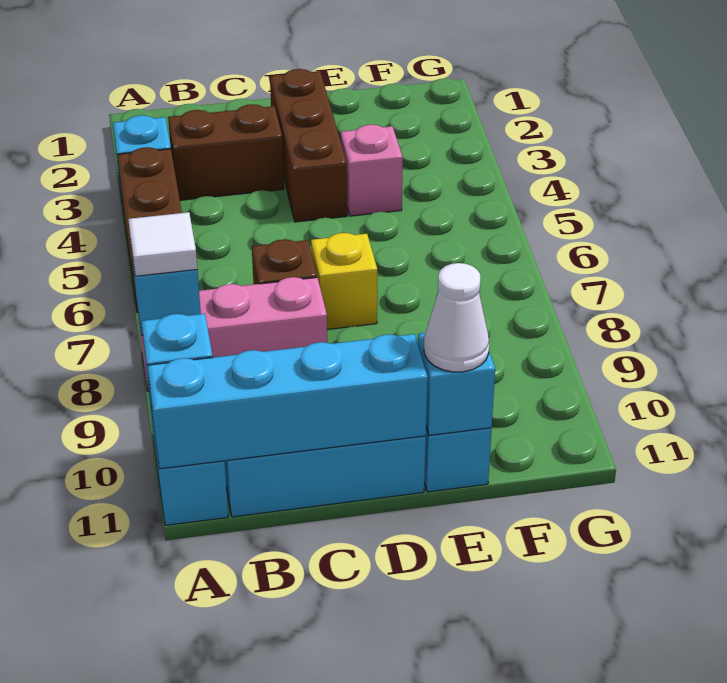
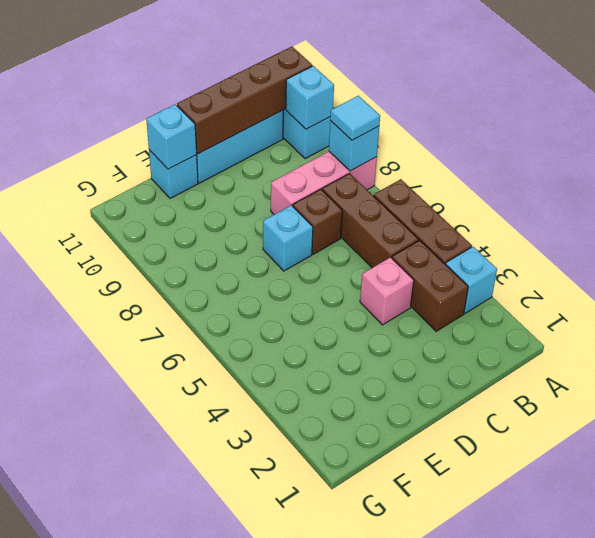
white 1x1 tile [128,212,197,276] -> cyan 1x1 tile [330,96,380,140]
cyan 1x4 brick [148,334,428,469] -> brown 1x4 brick [177,47,312,154]
brown 1x2 brick [168,104,284,200] -> brown 1x2 brick turned to [392,240,468,331]
brown 1x3 brick [270,69,347,222] -> brown 1x3 brick moved to [322,173,419,268]
yellow 1x1 brick [311,233,377,329] -> cyan 1x1 brick [263,205,313,271]
pink 1x1 brick [341,125,403,216] -> pink 1x1 brick moved to [360,257,414,325]
white 1x1 cone [424,263,489,372] -> none

